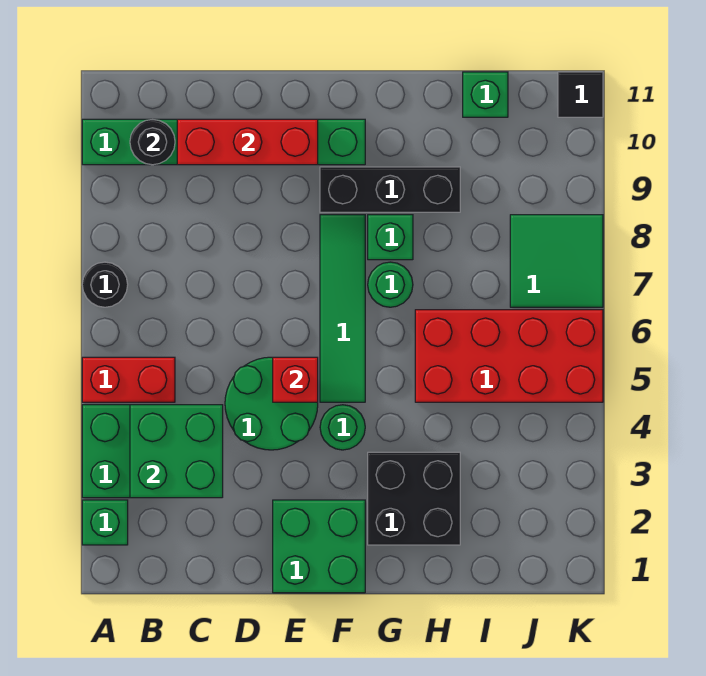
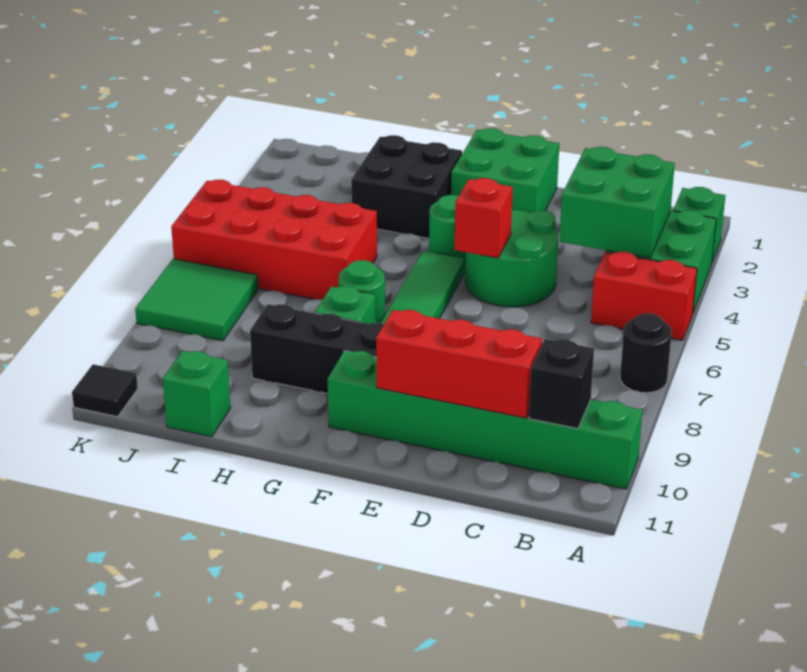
black 1x1 round brick [130,119,175,165] -> black 1x1 brick [529,339,594,429]

